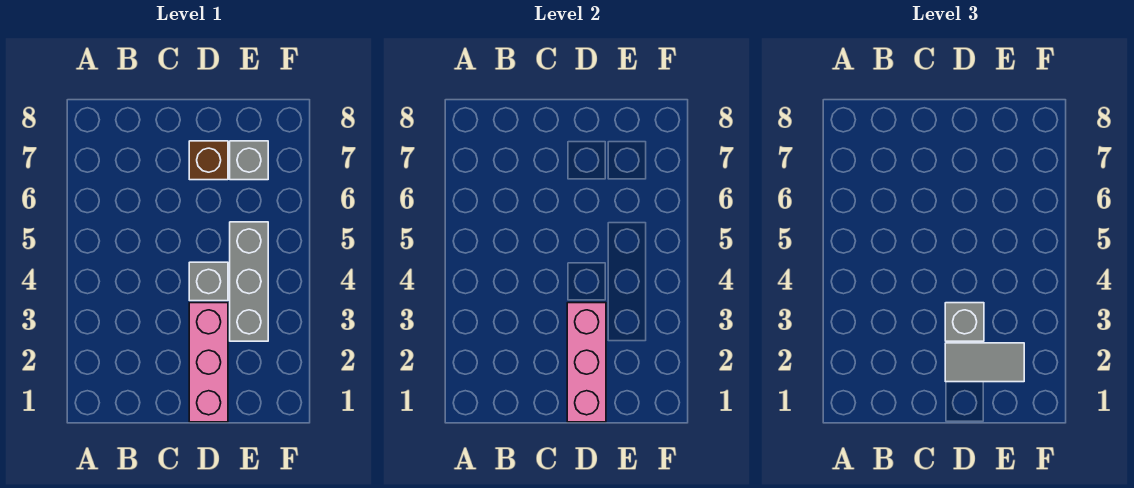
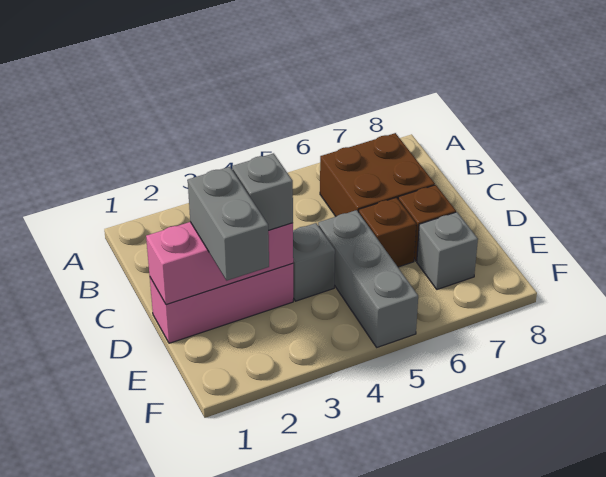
none -> brown 2x2 brick [320,133,435,217]
grey 1x2 tile [945,343,1024,382] -> grey 1x2 brick [188,167,269,281]
none -> brown 1x1 brick [359,197,416,267]
grey 1x3 brick [230,222,268,341] -> grey 1x3 brick turned to [318,210,418,347]

